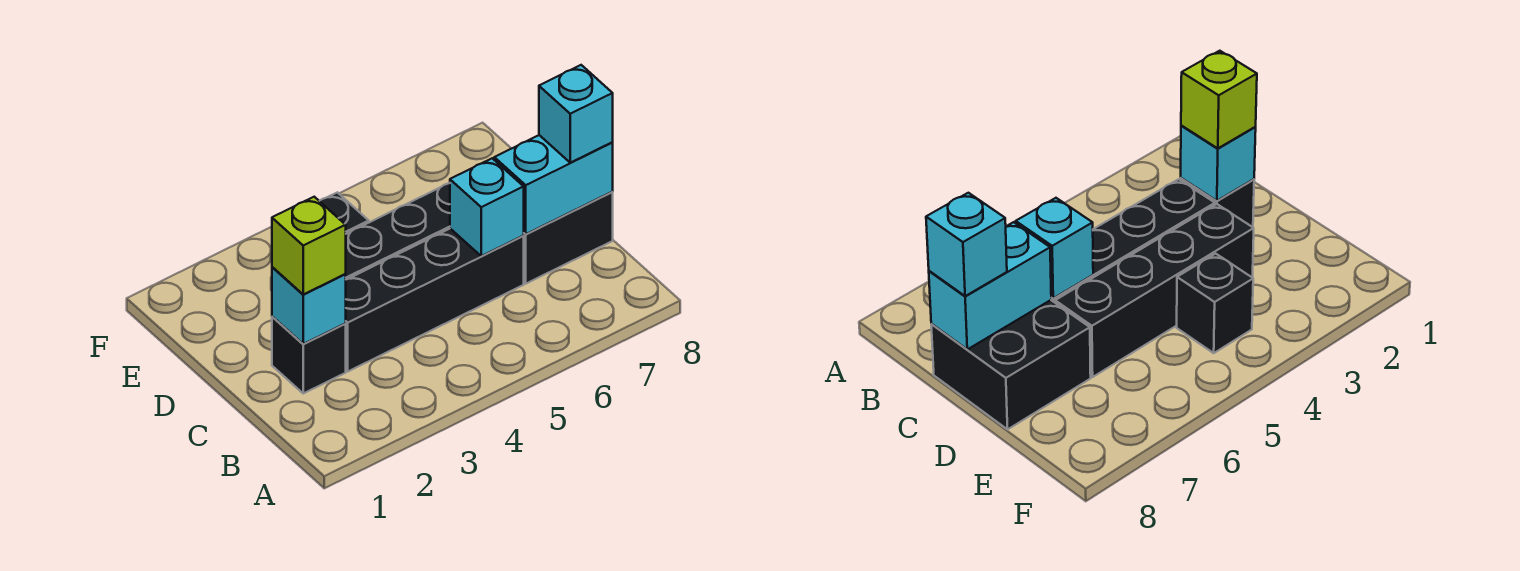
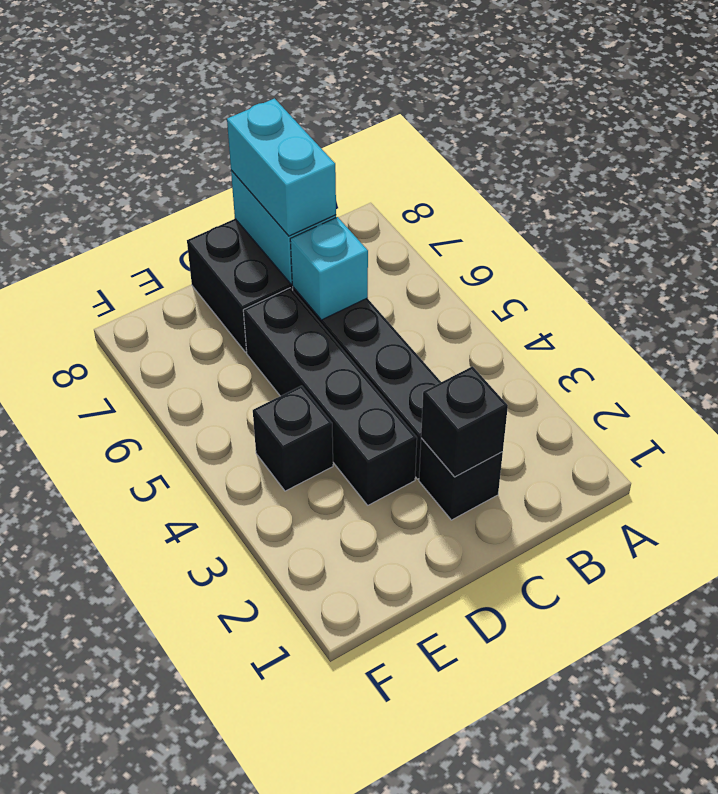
cyan 1x1 brick [272,267,346,344] -> black 1x1 brick [421,366,508,477]
lime 1x1 brick [272,197,346,294] -> none
cyan 1x1 brick [539,65,613,163] -> cyan 1x2 brick [227,98,336,236]

